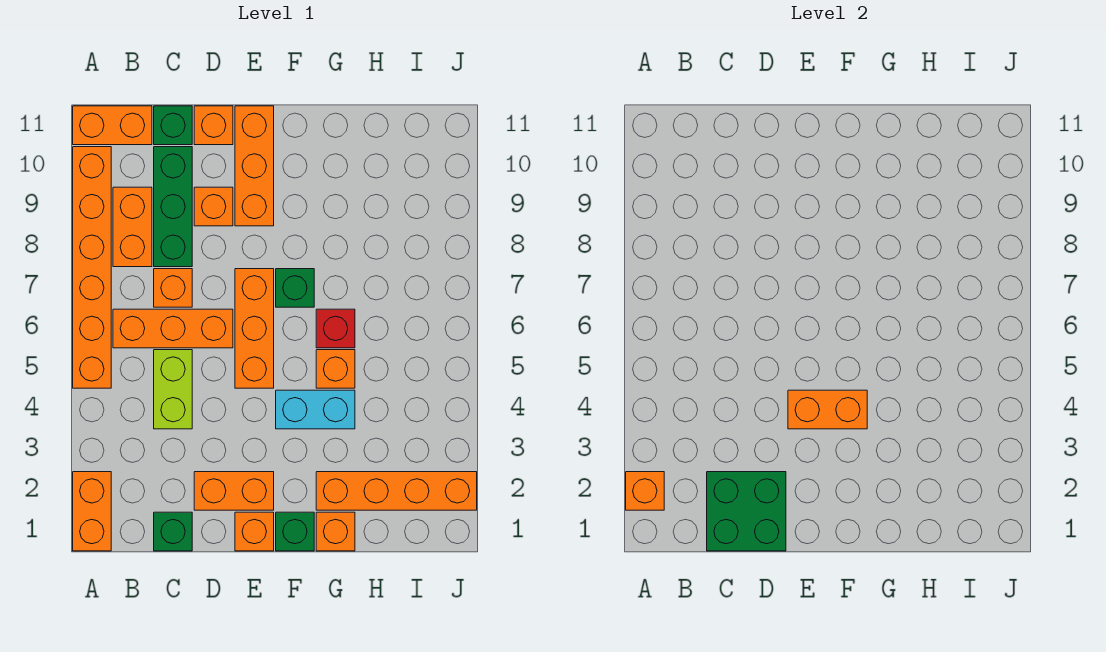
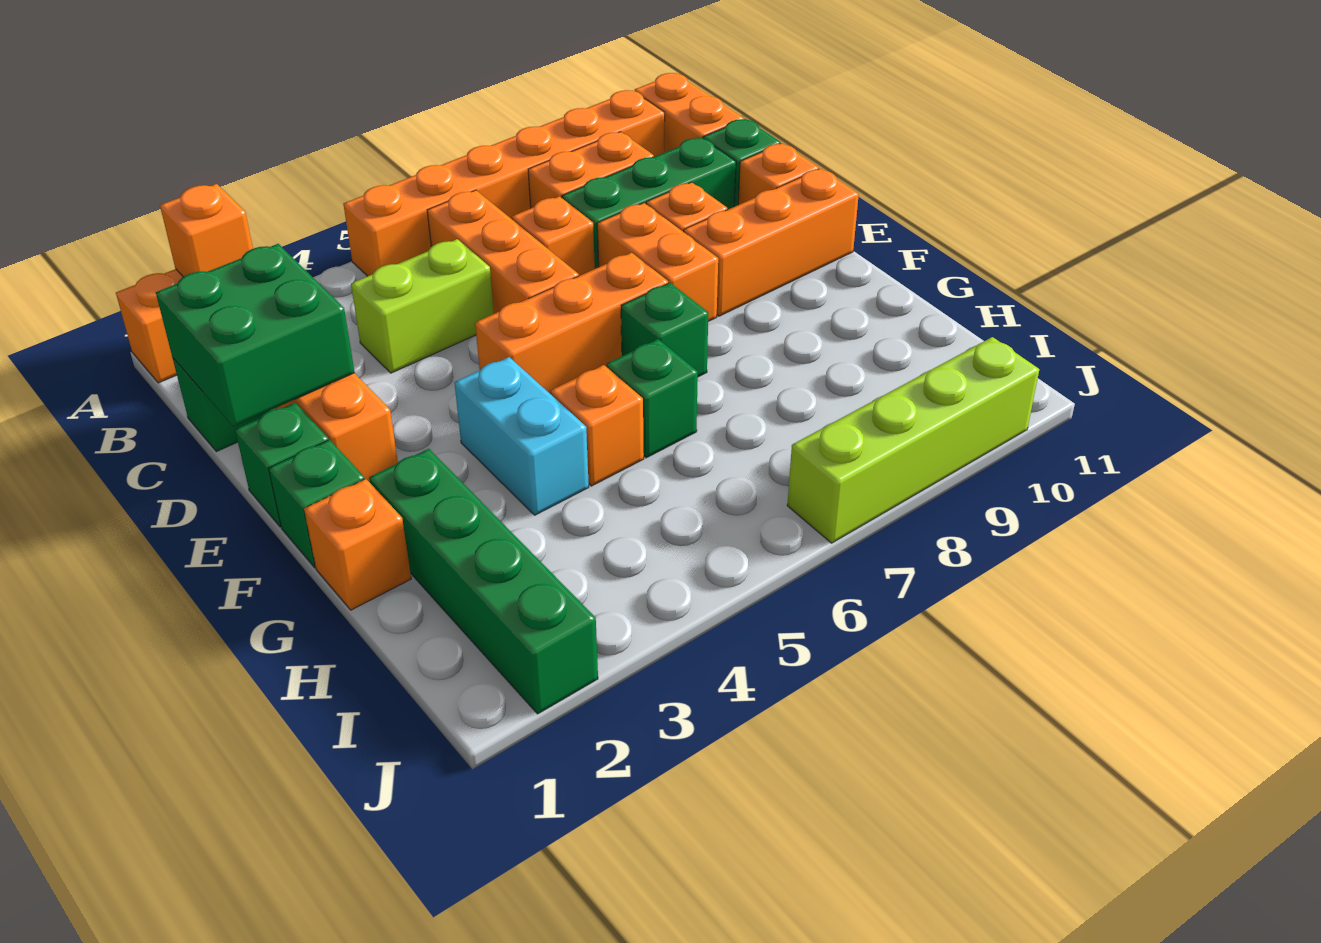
orange 1x1 brick [235,512,274,551] -> green 1x1 brick [235,403,328,527]
orange 1x2 brick [788,390,867,429] -> orange 1x2 brick moved to [597,203,718,321]
orange 1x4 brick [316,472,477,510] -> green 1x4 brick [369,449,598,714]
red 1x1 brick [316,309,355,348] -> green 1x1 brick [607,339,698,458]
none -> lime 1x4 brick [787,337,1039,543]

